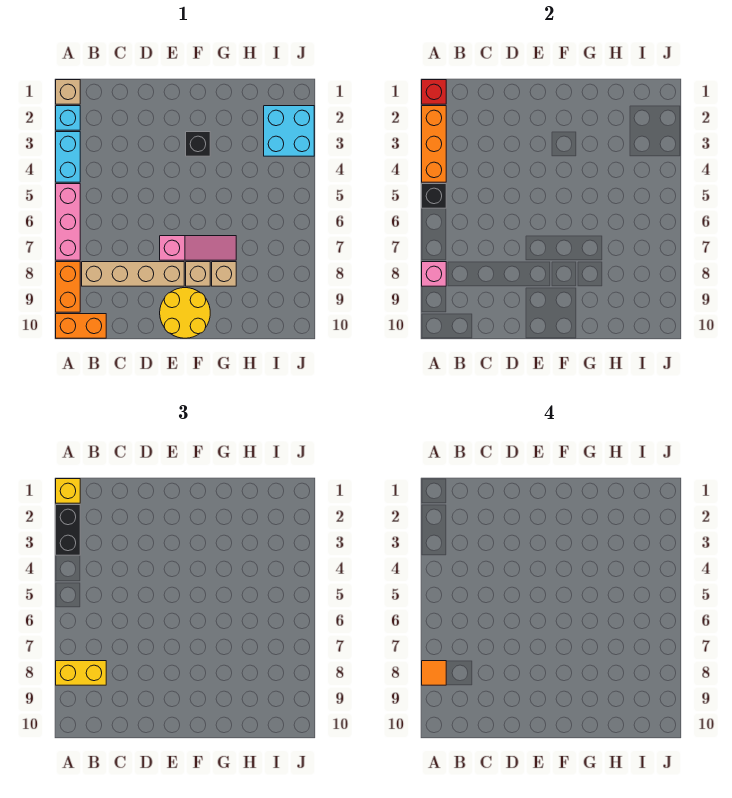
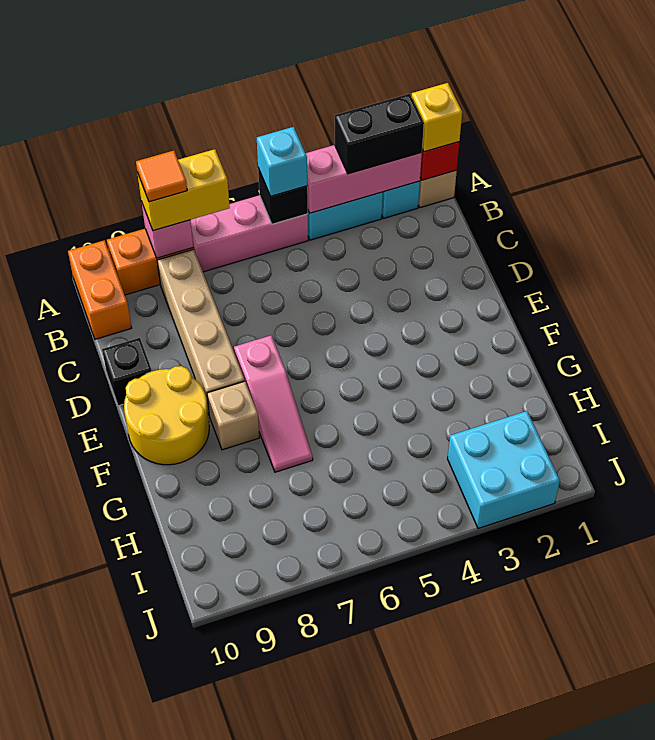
orange 1x3 brick [422,106,446,182] -> pink 1x3 brick [306,145,422,213]
none -> cyan 1x1 brick [257,127,307,196]
yellow 1x2 brick [56,661,106,685] -> yellow 1x2 brick turned to [137,149,230,231]
black 1x1 brick [186,132,210,156] -> black 1x1 brick moved to [102,338,152,406]
tan 1x1 brick [212,262,236,286] -> none

